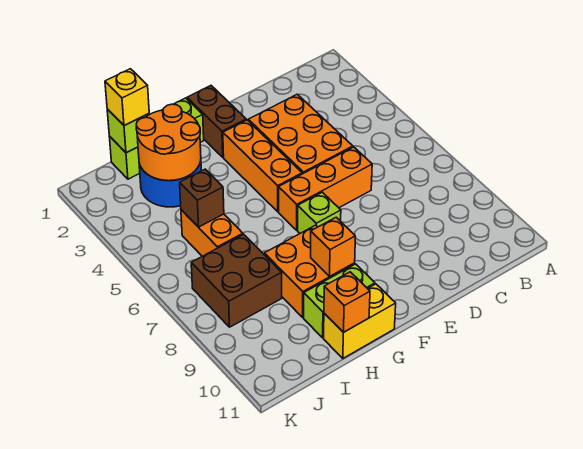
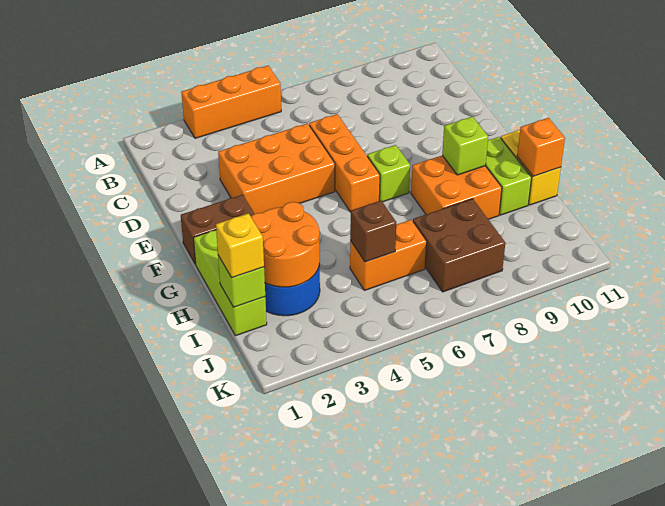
orange 1x3 brick [223,120,302,212] -> orange 1x3 brick moved to [181,66,281,138]
orange 1x1 brick [311,217,355,276] -> lime 1x1 brick [442,116,488,175]

